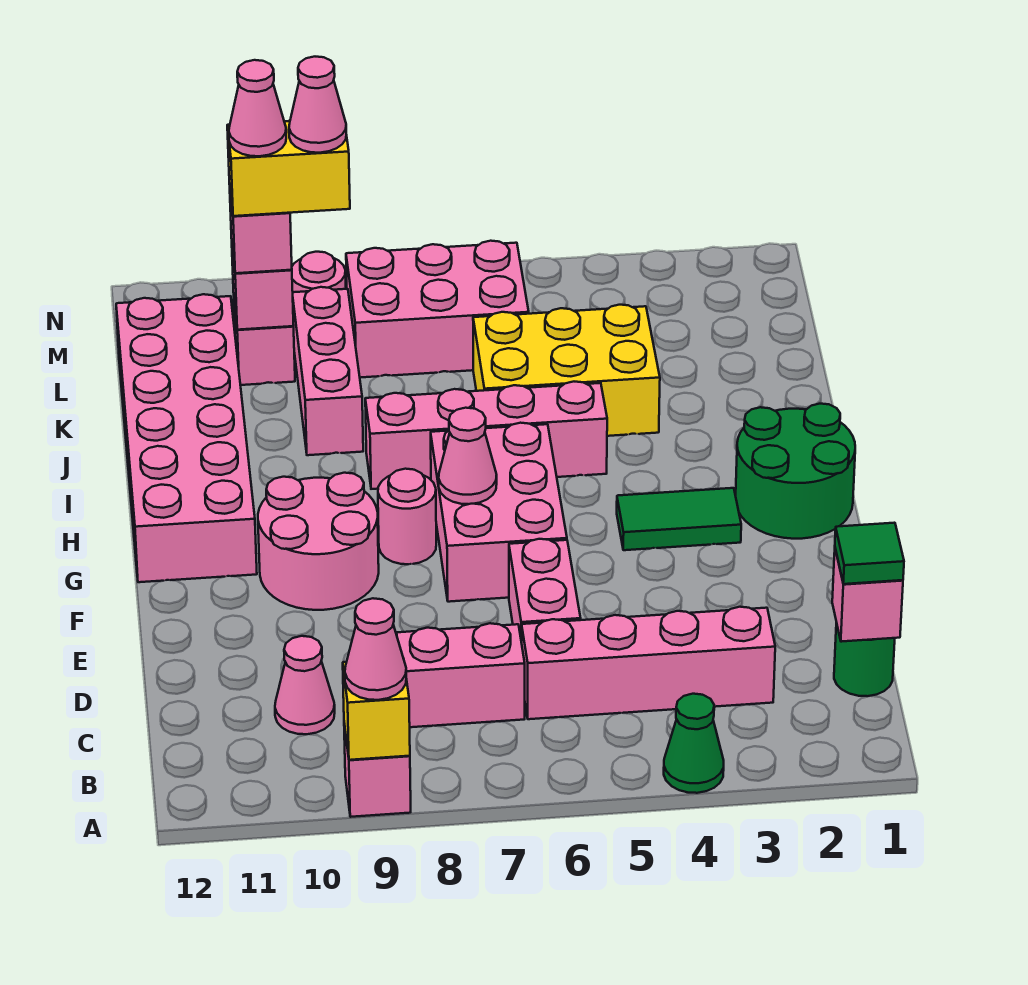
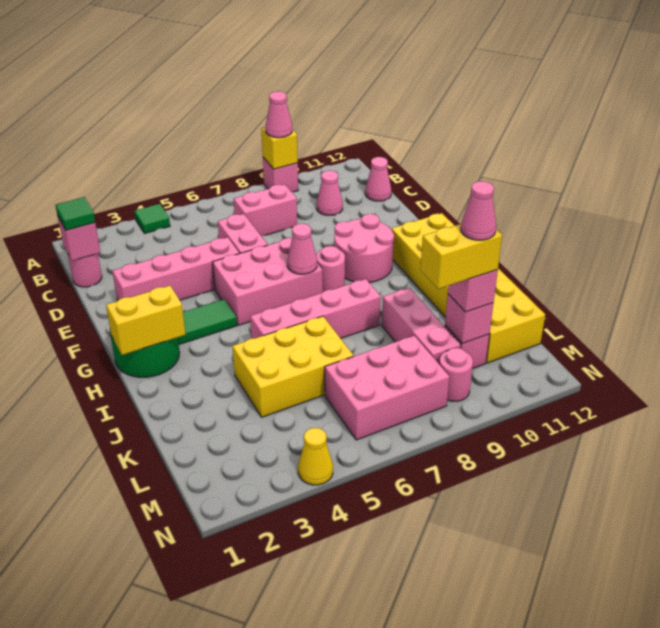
green 1x1 cone [664,694,724,793] -> green 1x1 tile [134,204,170,233]
green 1x1 round brick [834,622,895,696] -> pink 1x1 round brick [68,254,102,287]
pink 1x4 brick [522,607,775,719] -> pink 1x4 brick moved to [112,237,239,300]
pink 2x3 brick [431,423,567,602] -> pink 2x3 brick turned to [213,238,323,325]
pink 2x6 brick [116,294,257,582] -> yellow 2x6 brick [392,213,545,363]
none -> yellow 1x2 brick [106,286,185,355]
pink 1x1 cone [289,57,346,153] -> pink 1x1 cone moved to [365,157,391,201]
none -> yellow 1x1 cone [298,428,333,485]

